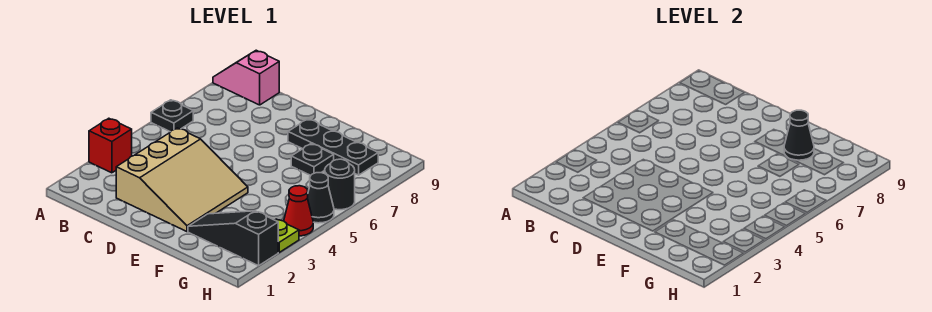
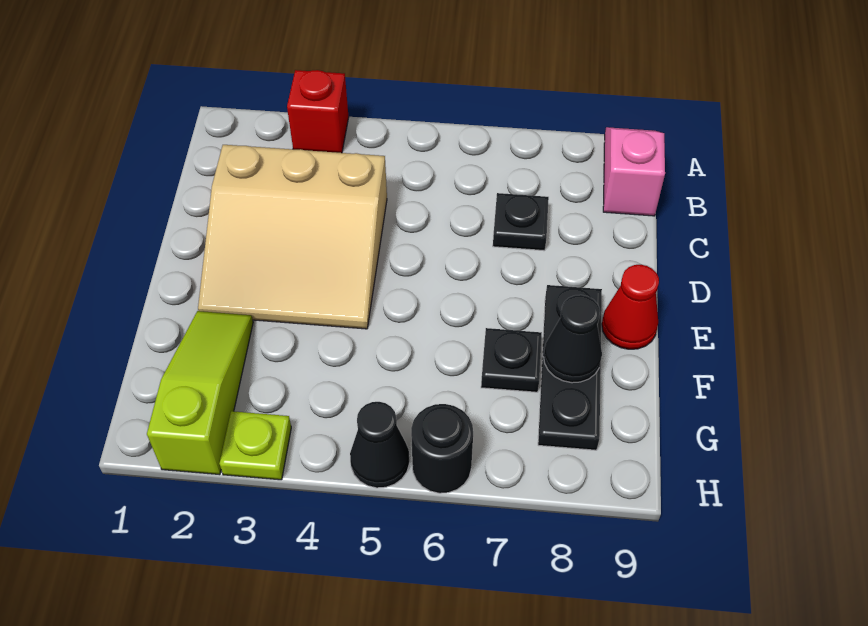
black 1x1 plate [151,100,193,132] -> black 1x1 plate moved to [493,193,549,251]
black 1x3 slope [188,211,278,266] -> lime 1x3 slope [147,311,253,475]
red 1x1 cone [284,186,313,236] -> red 1x1 cone moved to [602,265,659,349]

